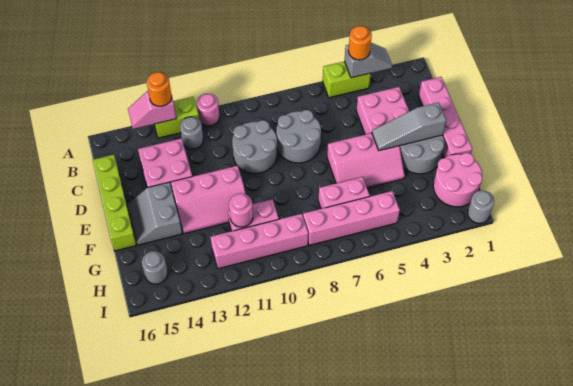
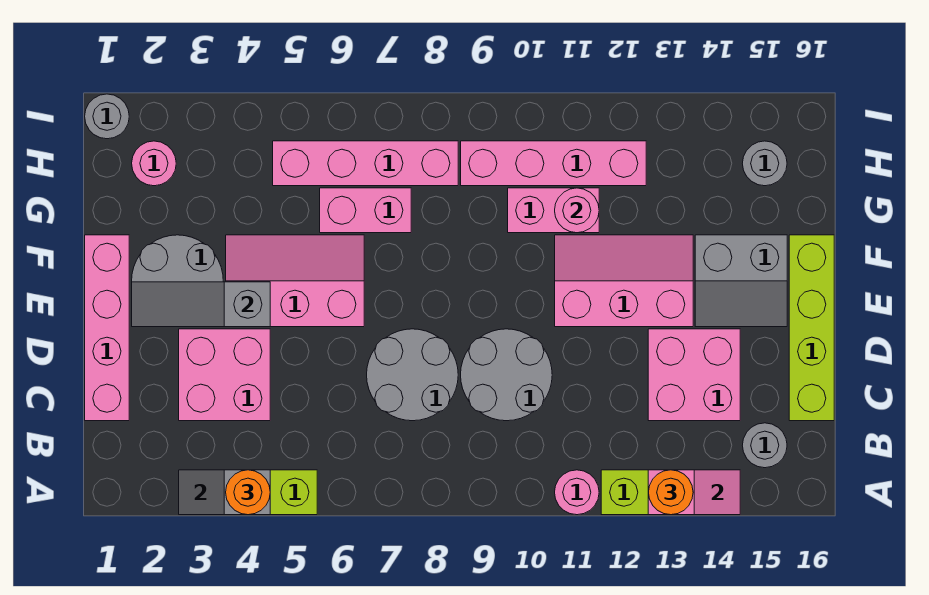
grey 1x1 round brick [180,117,203,149] -> grey 1x1 round brick moved to [742,423,787,468]
grey 1x3 slope [372,102,446,151] -> grey 1x3 slope turned to [132,282,270,327]
grey 2x2 slope [128,182,182,245] -> grey 2x2 slope turned to [695,235,787,327]
pink 2x2 round brick [433,153,482,207] -> pink 1x1 round brick [132,141,176,186]

